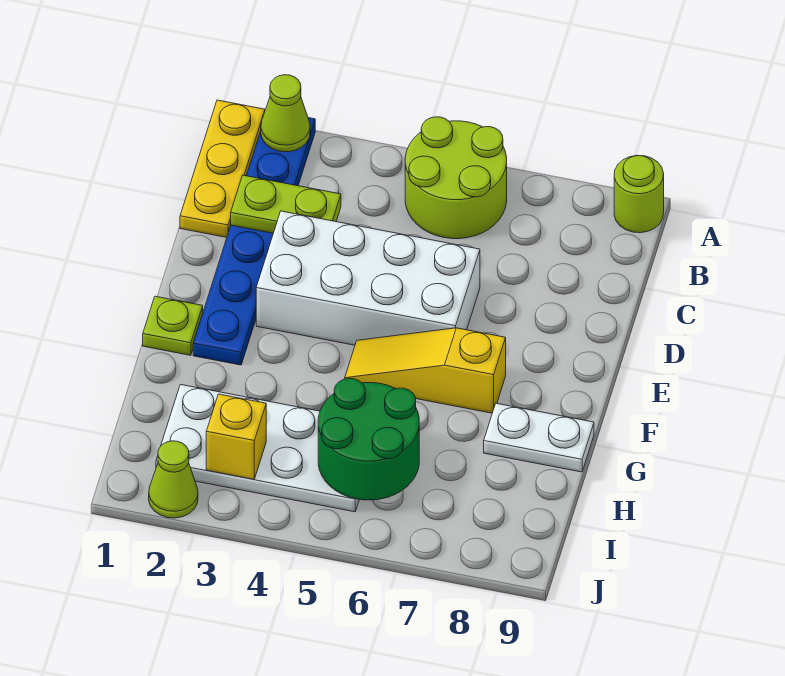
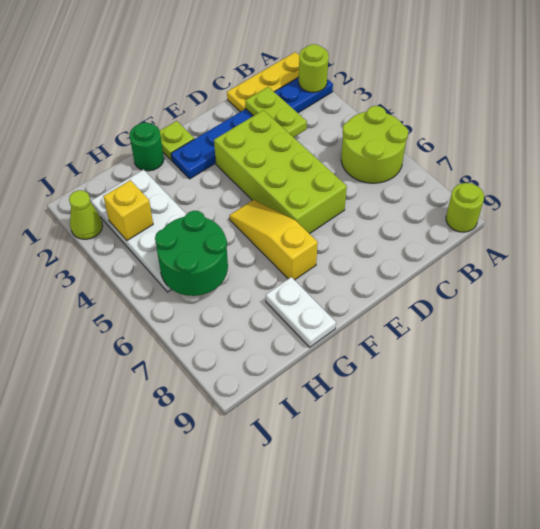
lime 1x1 cone [261,75,310,152] -> lime 1x1 round brick [299,44,329,92]
white 2x4 brick [256,211,480,345] -> lime 2x4 brick [214,110,347,234]
none -> green 1x1 round brick [130,123,164,171]

